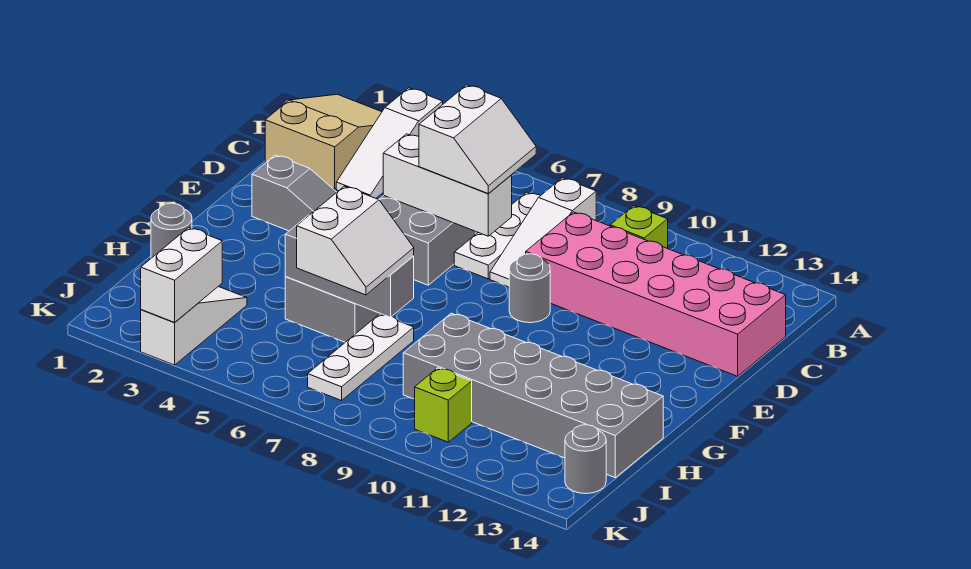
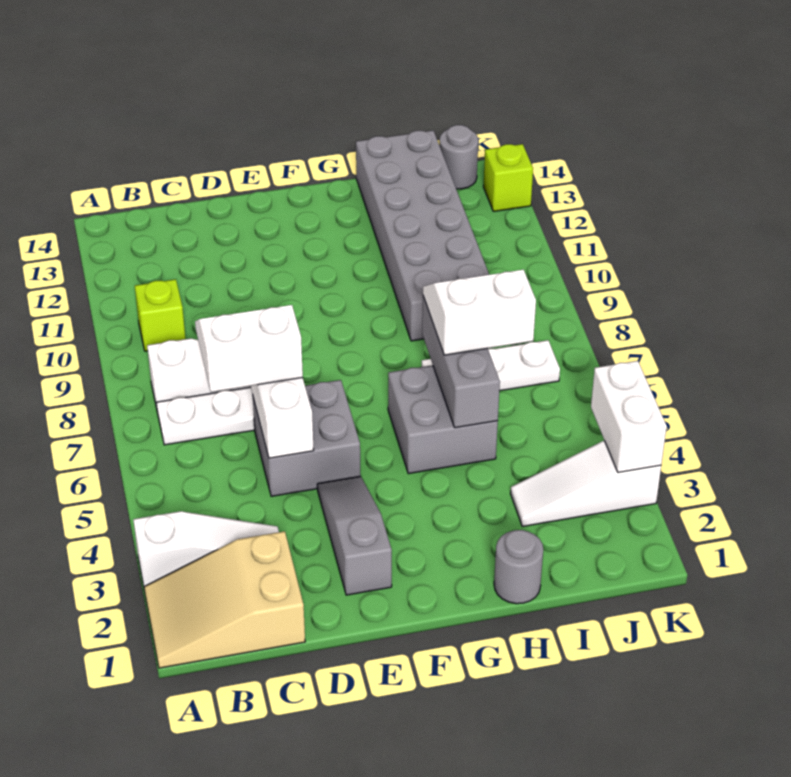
pink 2x6 brick [526,212,786,376] -> none
grey 1x1 round brick [509,254,550,323] -> none
white 1x2 brick [141,228,222,322] -> white 1x2 brick turned to [591,361,667,473]
lime 1x1 brick [415,368,472,442] -> lime 1x1 brick moved to [483,144,533,211]

